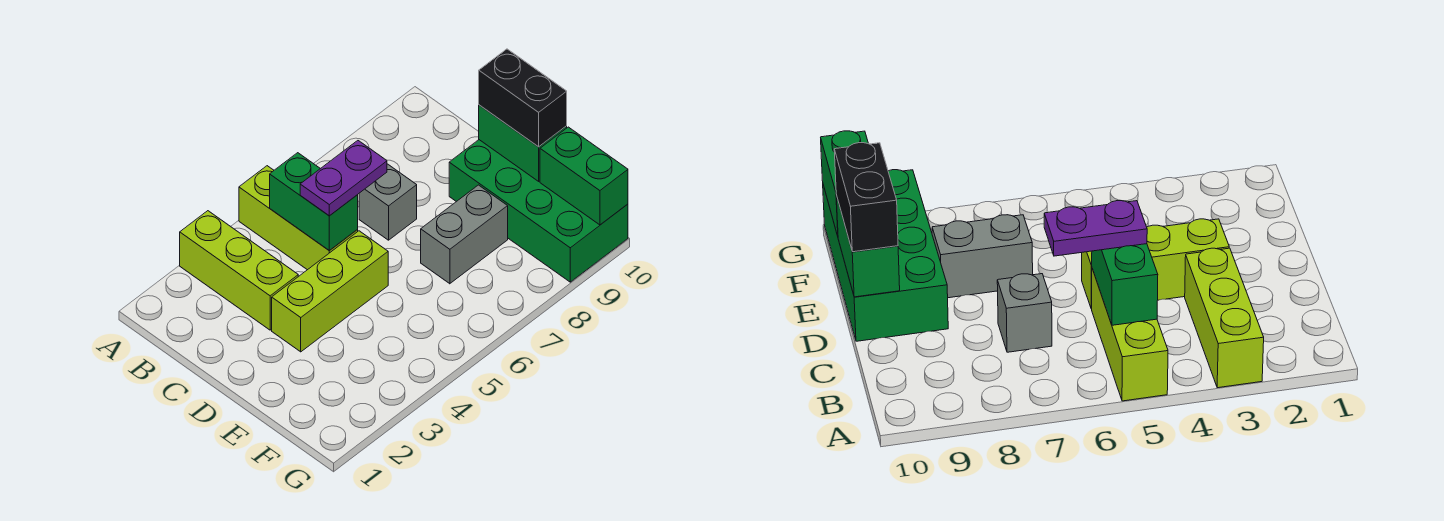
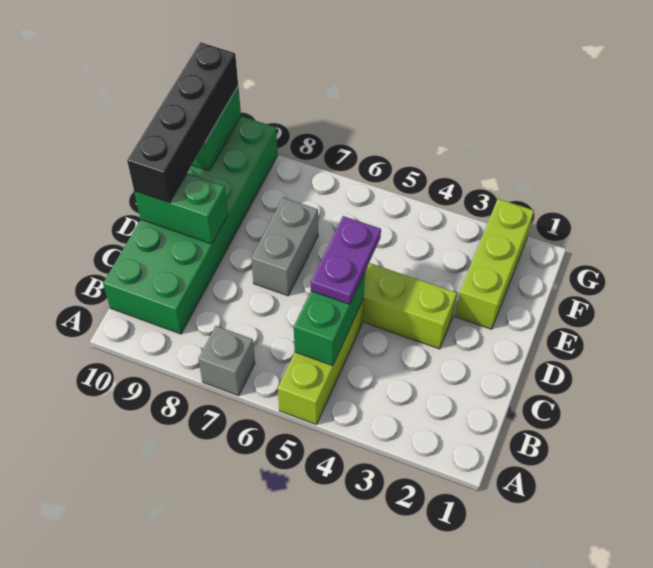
lime 1x3 brick [180,211,298,330] -> lime 1x3 brick moved to [455,199,534,329]
purple 1x2 plate [300,141,387,216] -> purple 1x2 plate turned to [311,216,381,304]
grey 1x1 brick [359,164,417,240] -> grey 1x1 brick moved to [198,326,255,396]
green 2x4 brick [449,140,628,282] -> green 2x6 brick [103,116,278,334]
green 1x2 brick [479,105,567,181] -> green 1x2 brick turned to [134,174,228,244]
black 1x2 brick [479,49,567,147] -> black 1x4 brick [127,42,238,203]
grey 1x2 brick [421,185,508,284] -> grey 1x2 brick turned to [251,198,318,296]

